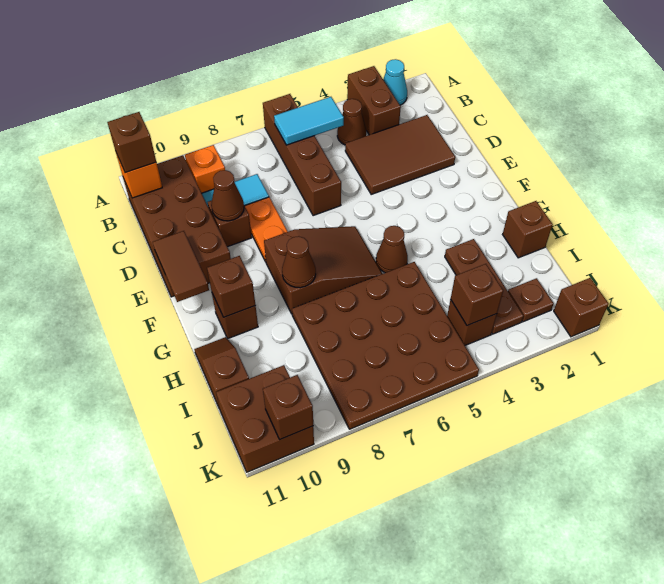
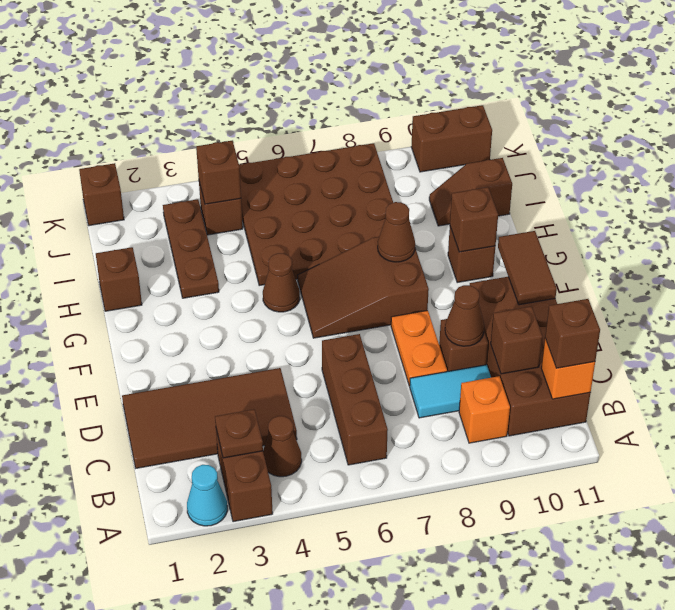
brown 1x4 brick [263,94,341,216] -> brown 1x3 brick [322,334,388,465]
cyan 1x2 tile [274,97,344,145] -> none
brown 2x3 tile [345,115,455,194] -> brown 2x4 tile [122,368,297,468]
brown 1x2 slope [194,337,249,409] -> brown 1x2 slope turned to [429,158,512,226]
brown 1x1 plate [508,278,554,322] -> brown 1x1 plate moved to [215,409,263,458]
brown 2x2 brick [216,365,314,472] -> brown 1x2 brick [411,105,492,172]
brown 1x1 brick [263,375,313,440] -> brown 1x1 brick moved to [491,306,543,374]

